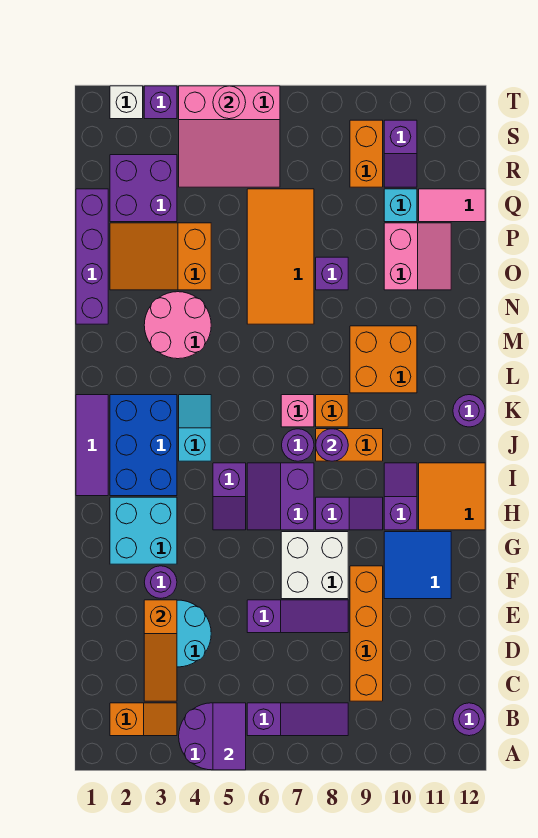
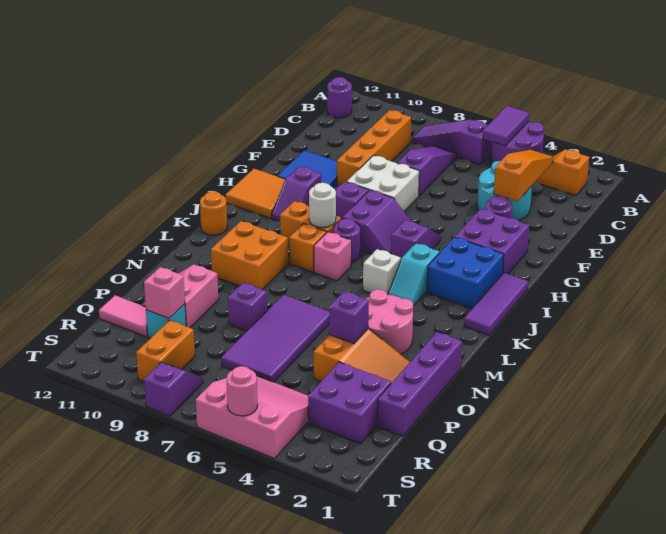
purple 1x3 slope [247,600,348,633] -> purple 1x3 slope turned to [398,146,457,196]
cyan 2x2 brick [110,497,177,564] -> purple 2x2 brick [455,209,529,274]
blue 2x3 brick [110,395,177,496] -> blue 2x2 brick [427,237,504,309]
purple 1x1 round brick [316,429,348,461] -> white 1x1 round brick [309,183,336,228]
purple 1x1 round brick [453,395,485,427] -> orange 1x1 round brick [200,191,227,235]
orange 2x4 tile [247,189,314,324] -> purple 2x4 tile [221,295,329,382]
none -> pink 1x1 brick [144,267,185,318]
purple 1x2 slope [384,120,417,187] -> purple 1x2 slope moved to [144,362,203,416]
white 1x1 brick [110,86,143,119] -> white 1x1 brick moved to [363,249,401,295]
purple 1x1 brick [144,86,177,119] -> purple 1x1 brick moved to [329,291,369,344]

